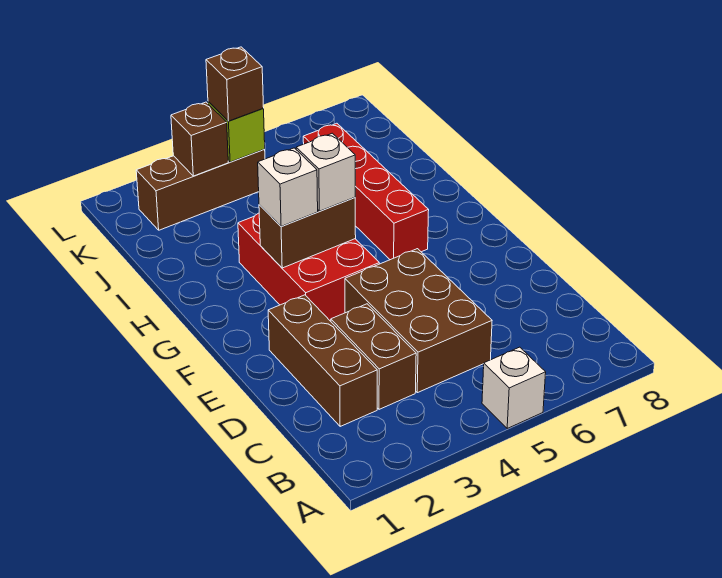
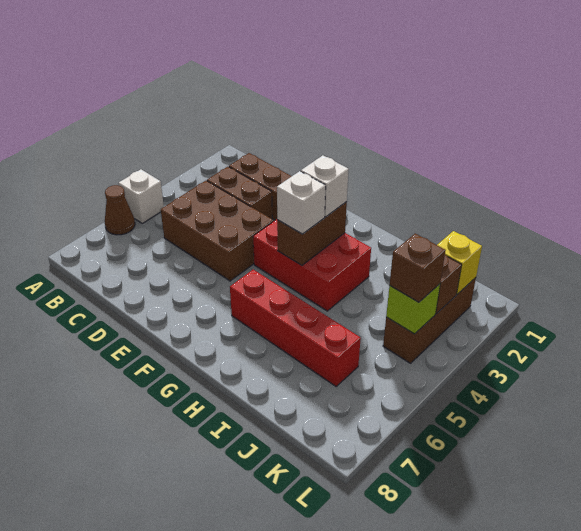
none -> brown 1x1 cone [105,185,135,235]
none -> yellow 1x1 brick [437,231,482,294]

